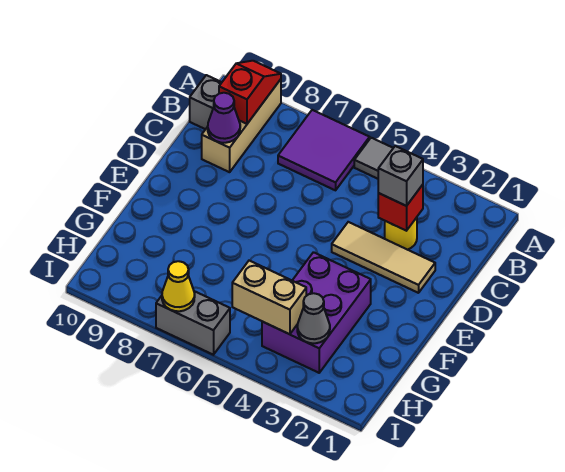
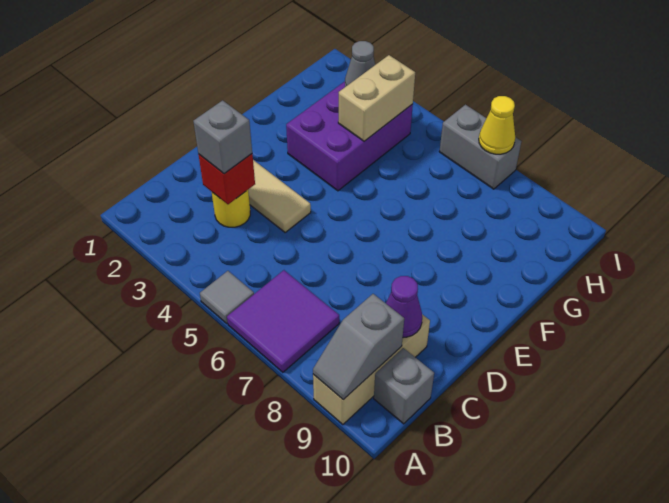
red 1x2 slope [219,61,281,124] -> grey 1x2 slope [313,294,404,400]
tan 1x2 brick [232,261,306,334] -> tan 1x2 brick turned to [338,55,415,141]

